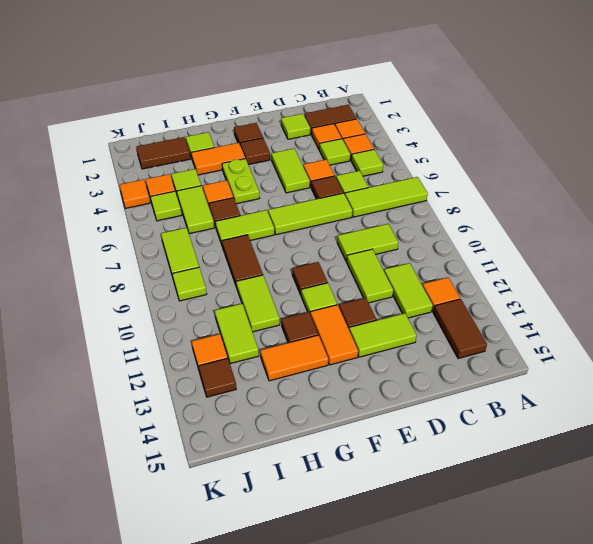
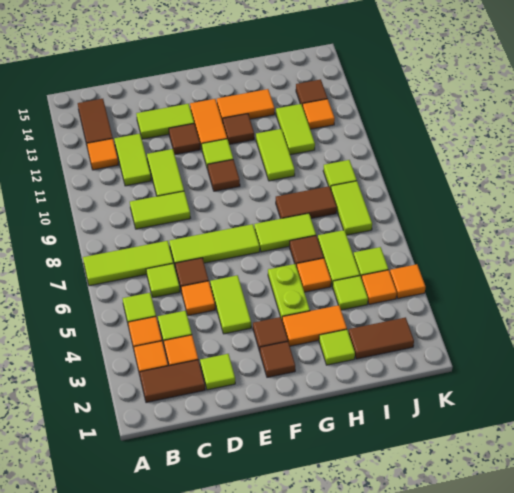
brown 1x2 tile [222,235,263,287] -> brown 1x2 tile turned to [276,186,337,219]

